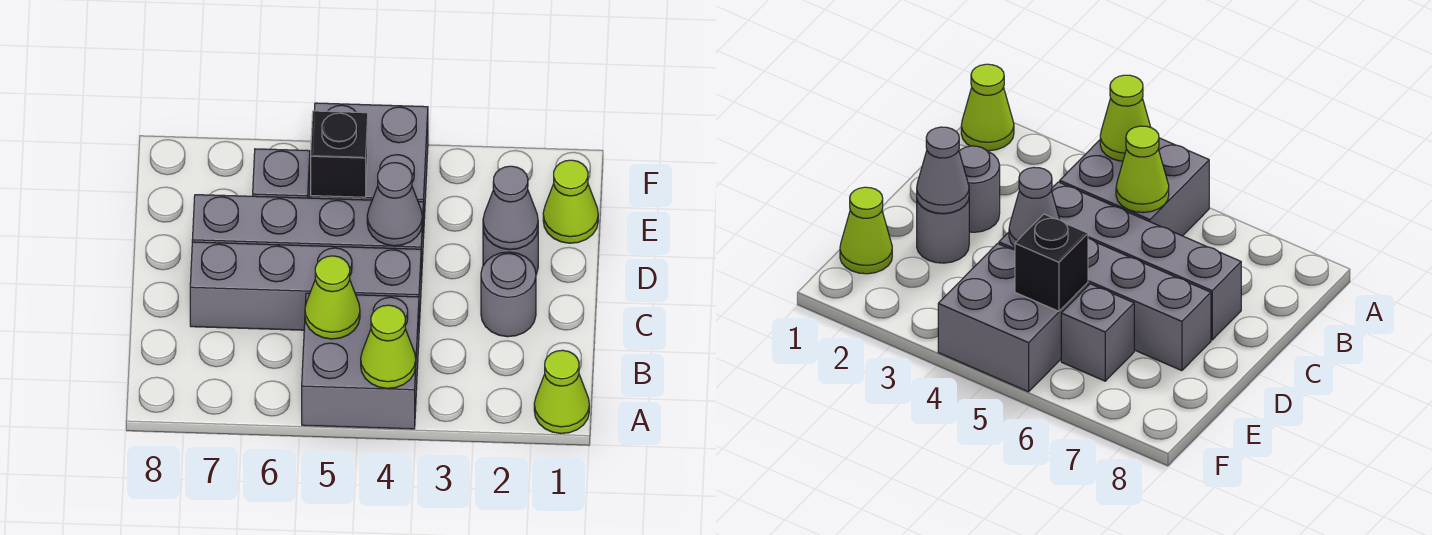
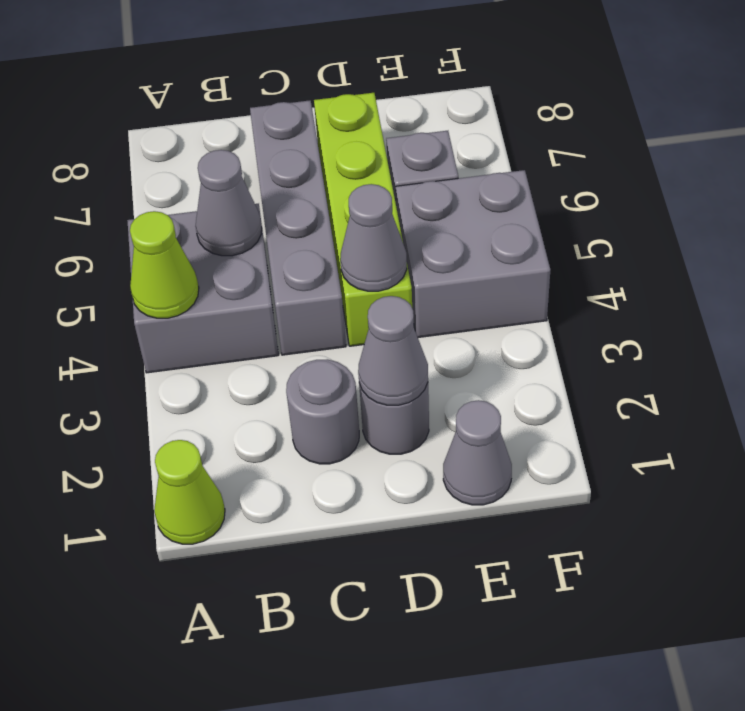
lime 1x1 cone [305,256,360,339] -> grey 1x1 cone [196,150,262,256]
grey 1x4 brick [192,195,423,283] -> lime 1x4 brick [314,93,412,346]
lime 1x1 cone [543,160,598,243] -> grey 1x1 cone [443,400,512,505]
black 1x1 brick [311,111,368,197] -> none

